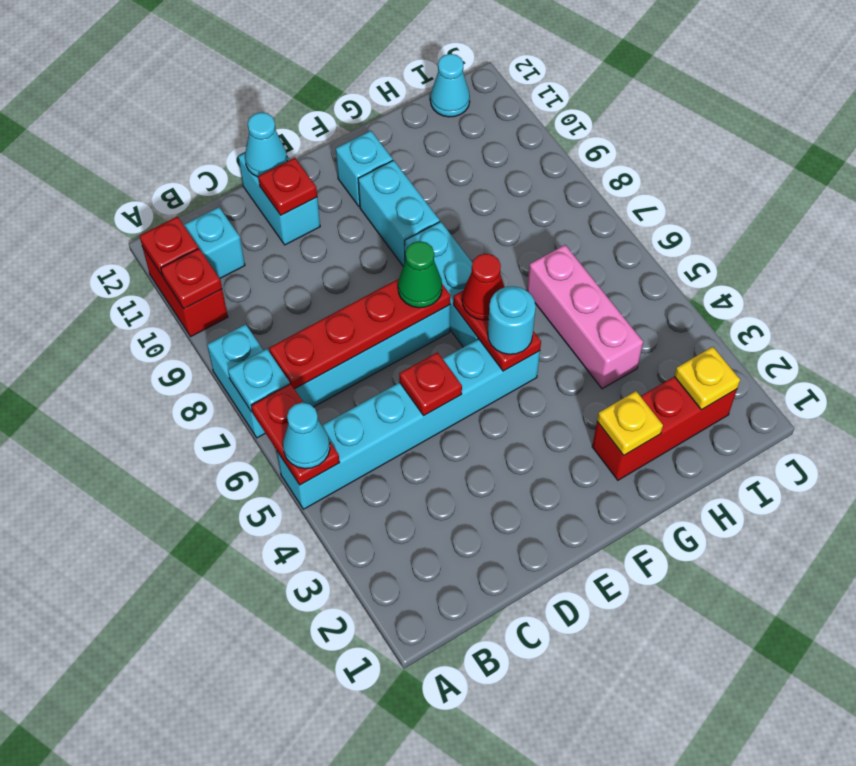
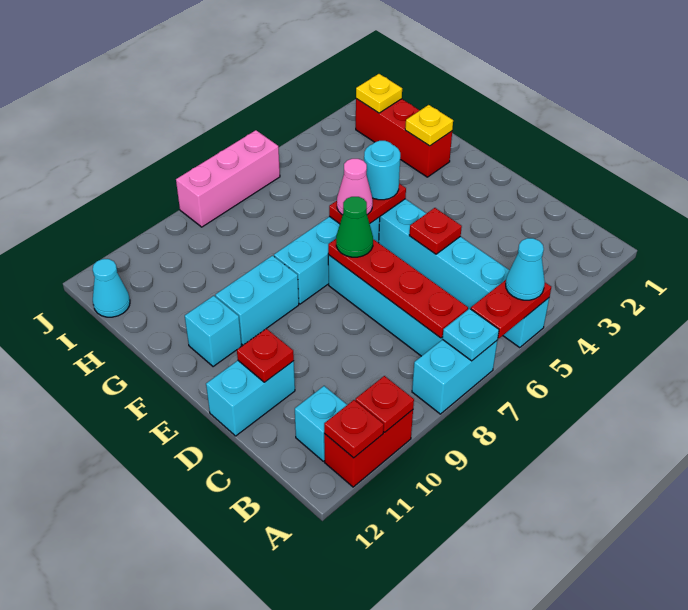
cyan 1x1 cone [245,112,287,177] -> none
red 1x1 cone [462,254,505,320] -> pink 1x1 cone [337,159,373,215]
pink 1x3 brick [527,245,643,389] -> pink 1x3 brick moved to [176,130,280,227]

